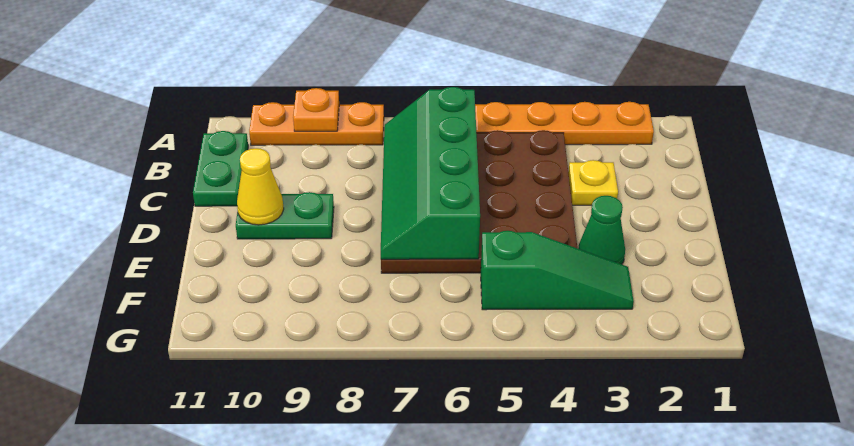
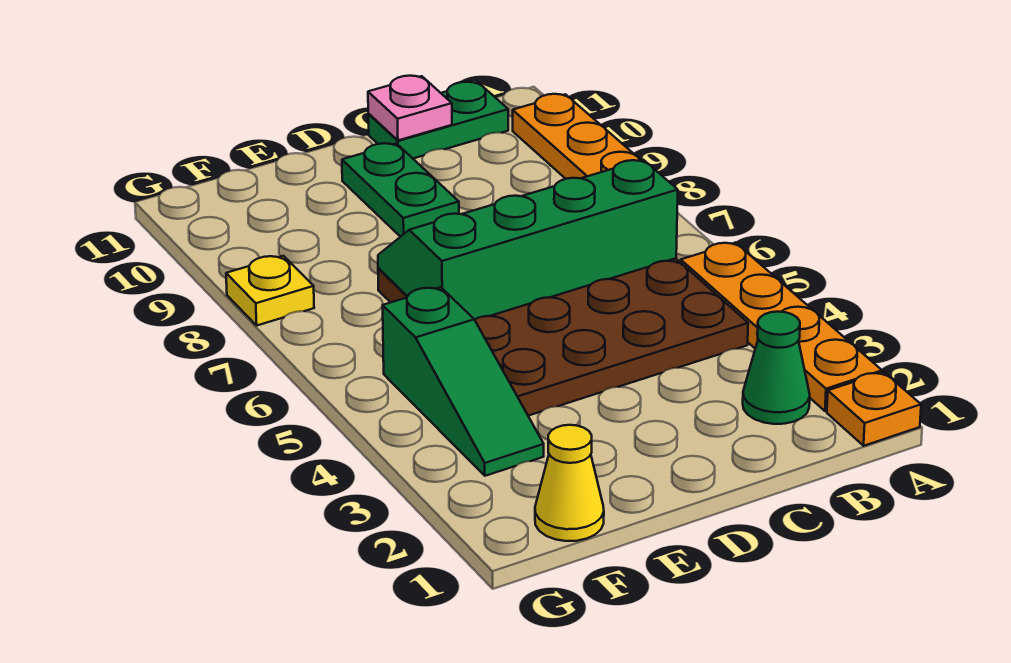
orange 1x1 plate [293,88,339,131] -> orange 1x1 plate moved to [827,372,921,446]
yellow 1x1 plate [568,160,618,205] -> yellow 1x1 plate moved to [226,256,314,325]
none -> pink 1x1 plate [368,76,452,140]
yellow 1x1 cone [237,148,284,225] -> yellow 1x1 cone moved to [535,425,604,541]
green 1x1 cone [578,196,625,264] -> green 1x1 cone moved to [743,312,810,424]

